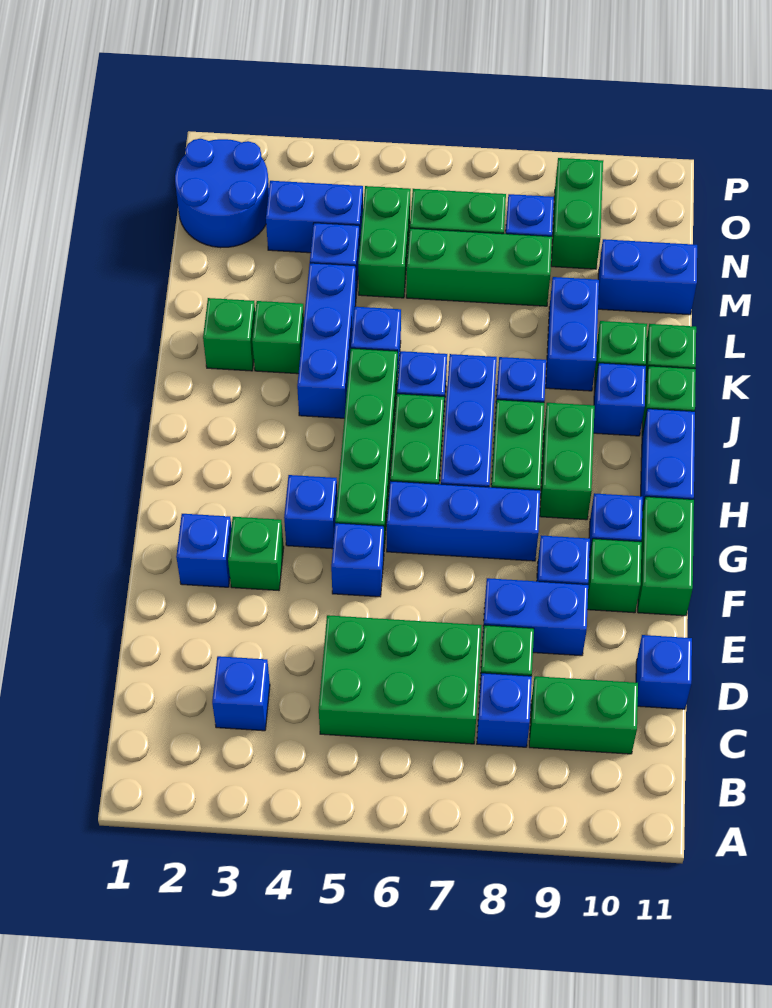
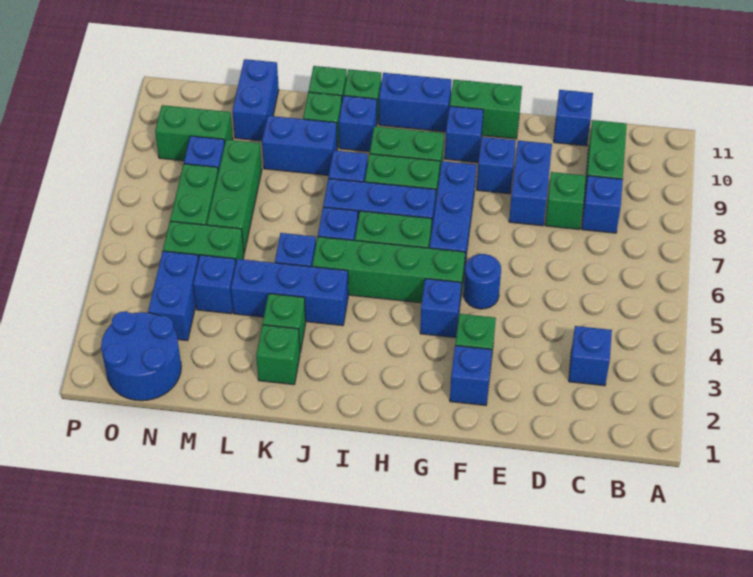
green 2x3 brick [319,615,482,744] -> none
blue 1x1 brick [331,523,384,597] -> blue 1x1 round brick [464,254,501,309]
green 1x1 brick [587,539,642,613] -> none

